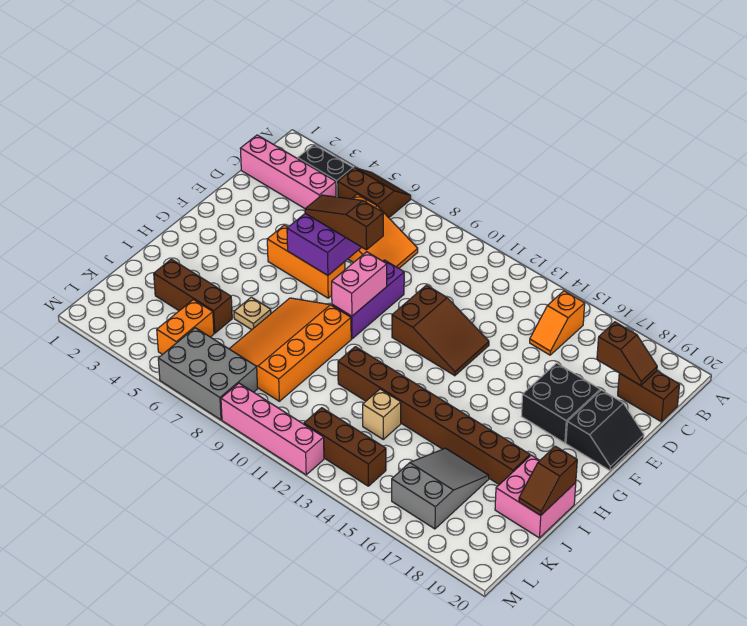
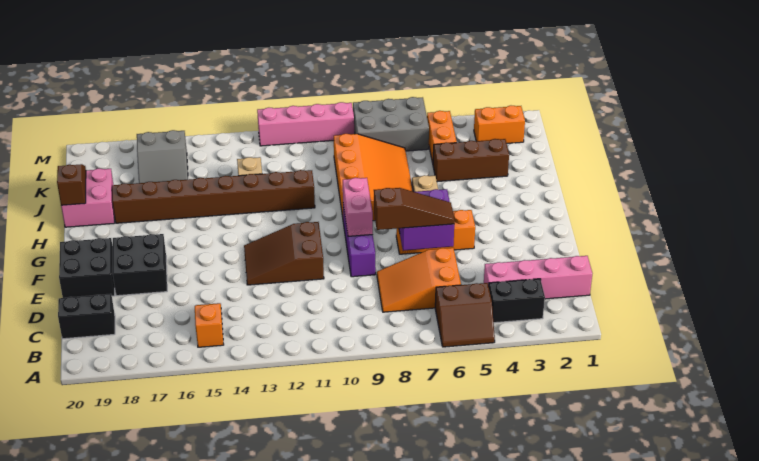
brown 1x2 slope [597,322,657,385] -> none
brown 1x2 brick [618,371,680,422] -> black 1x2 brick [58,294,115,339]
black 2x2 slope [566,390,644,470] -> black 2x2 brick [59,238,115,298]
none -> orange 1x2 brick [474,106,525,143]
brown 1x3 brick [304,408,386,486] -> none

